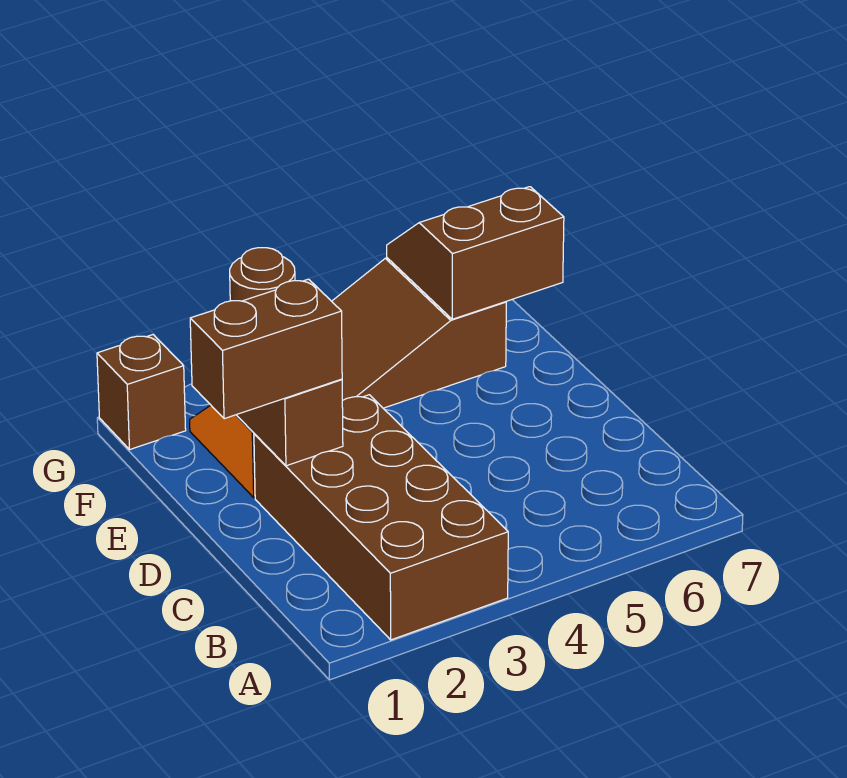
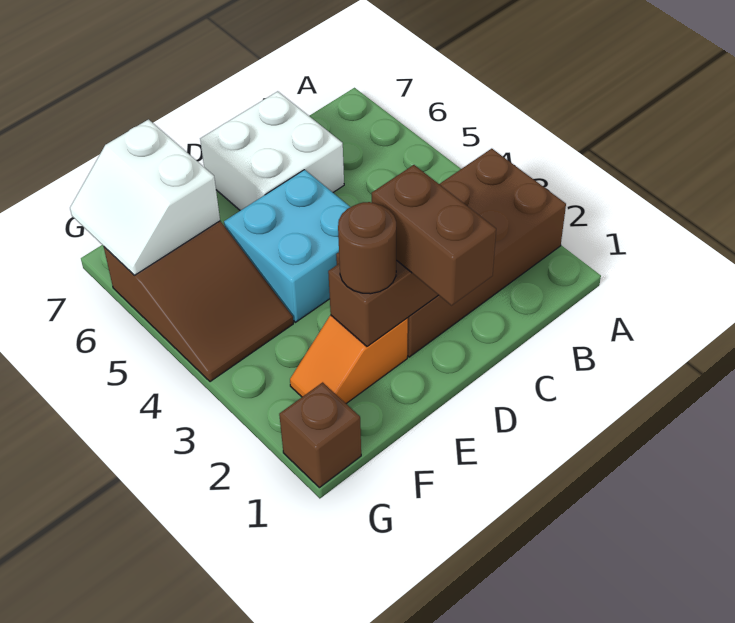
none -> white 2x2 brick [200,91,344,211]
none -> cyan 2x2 brick [224,170,350,322]
brown 2x2 slope [387,187,564,319] -> white 2x2 slope [70,119,220,275]

